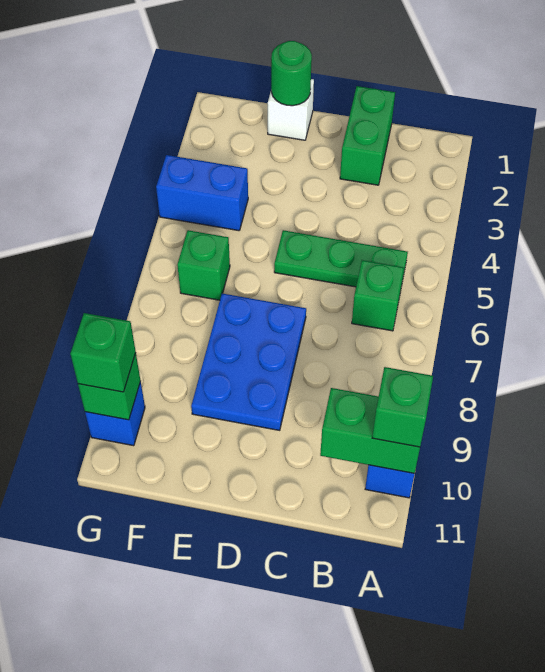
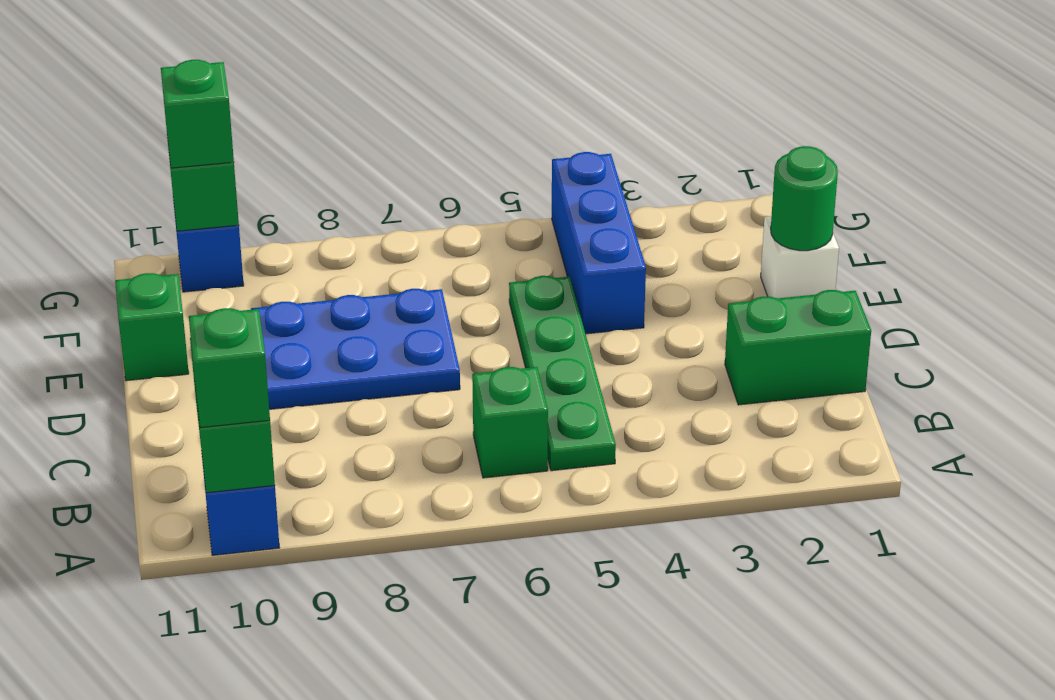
green 1x3 plate [274,230,408,287] -> green 1x4 plate [509,276,616,471]
blue 1x2 brick [156,155,248,231] -> blue 1x3 brick [552,152,646,334]
green 1x1 brick [177,230,230,300] -> green 1x1 brick moved to [115,273,189,381]

